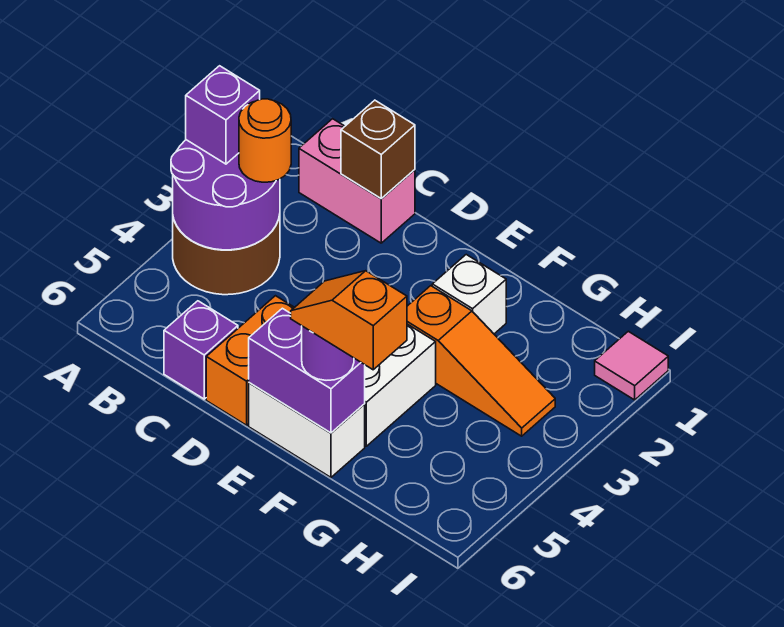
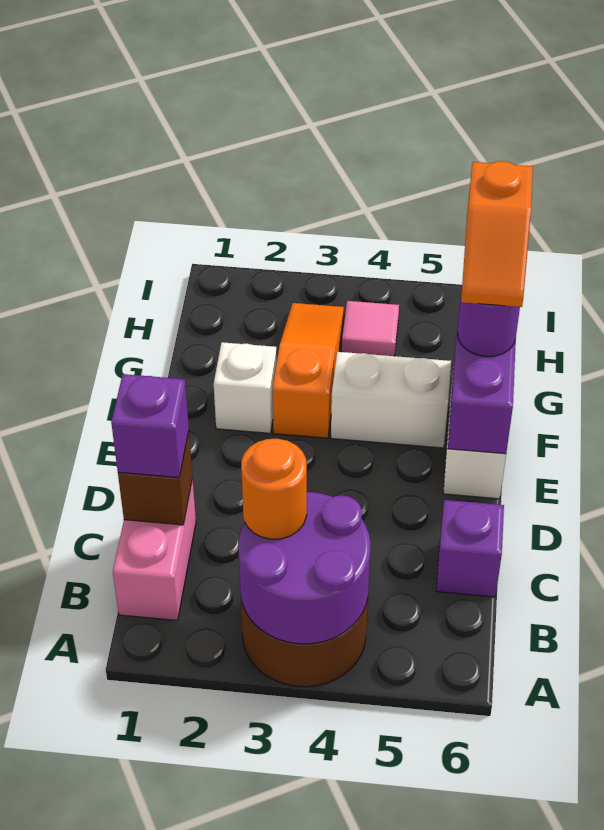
purple 1x1 brick [186,66,260,164] -> purple 1x1 brick moved to [111,374,189,478]
orange 1x2 brick [206,296,295,425] -> none
pink 1x1 tile [595,331,668,400] -> pink 1x1 tile moved to [342,301,399,356]

